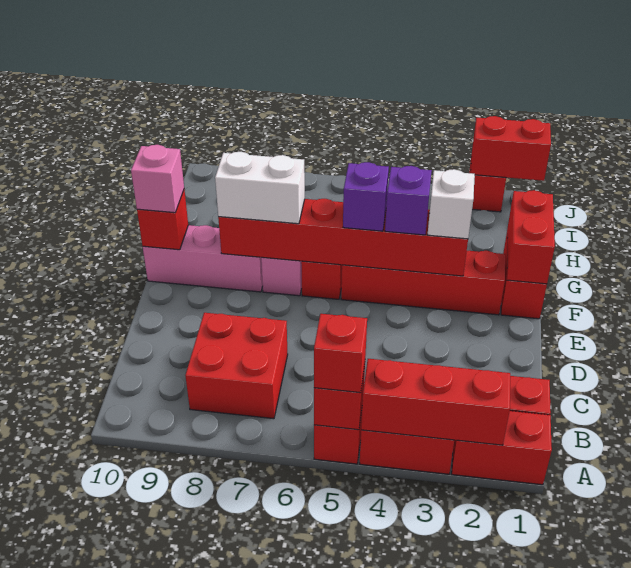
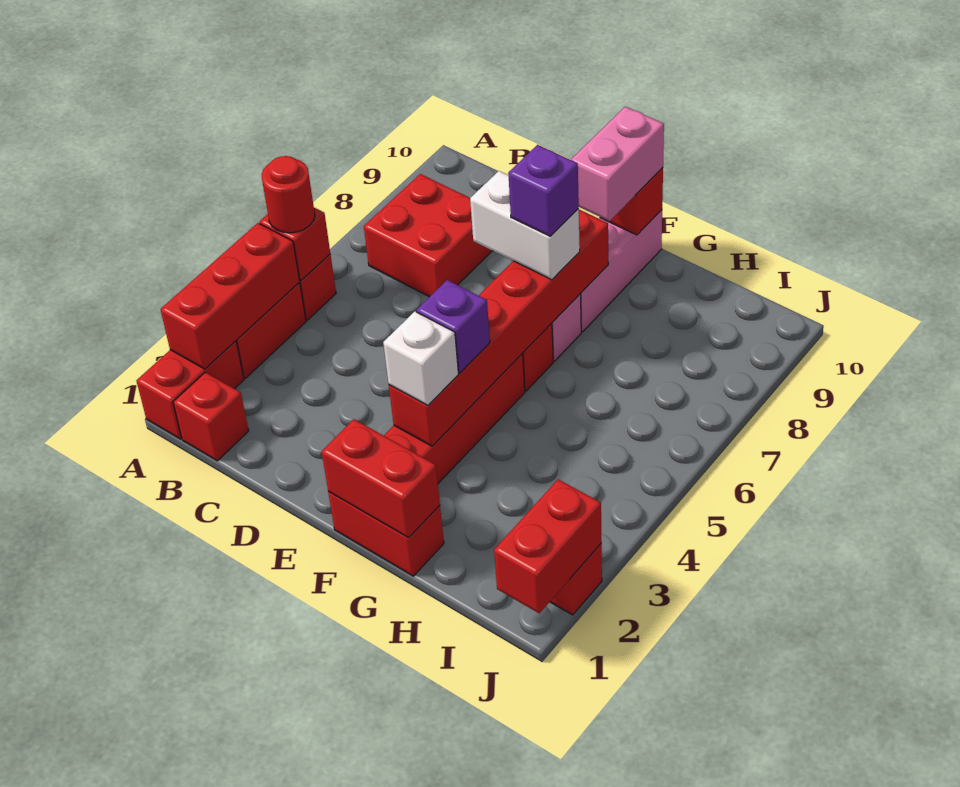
red 1x1 brick [314,314,367,393] -> red 1x1 round brick [262,156,315,233]
purple 1x1 brick [343,162,389,231] -> purple 1x1 brick moved to [508,145,579,236]
white 1x2 brick [215,152,305,224] -> white 1x2 brick turned to [470,171,580,280]
pink 1x1 brick [131,145,184,213] -> pink 1x2 brick [571,107,664,221]

